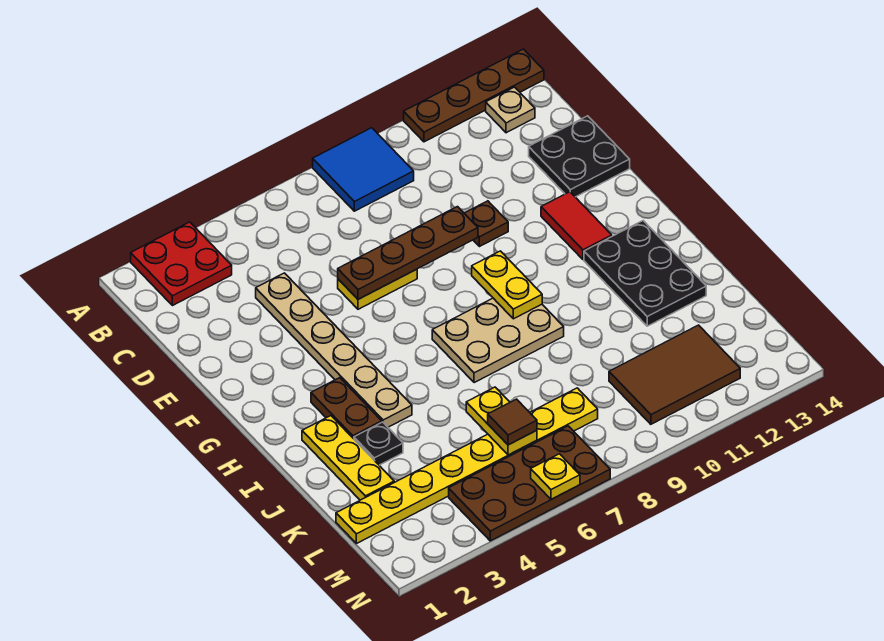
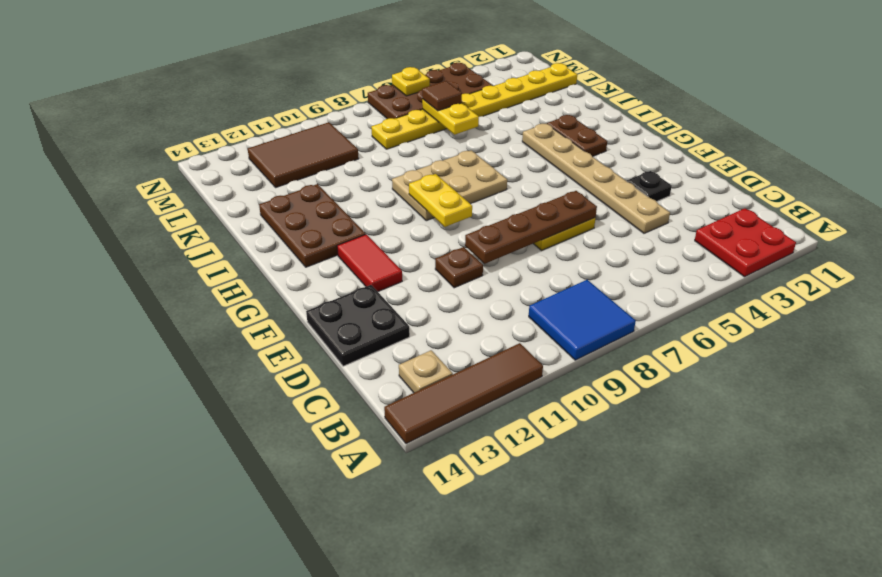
brown 1x4 plate [404,49,544,142] -> brown 1x4 tile [384,343,543,444]
black 2x3 plate [584,221,706,326] -> brown 2x3 plate [259,184,366,267]
yellow 1x3 plate [302,416,394,500] -> none
black 1x1 plate [354,422,403,465] -> black 1x1 plate moved to [627,171,672,201]

